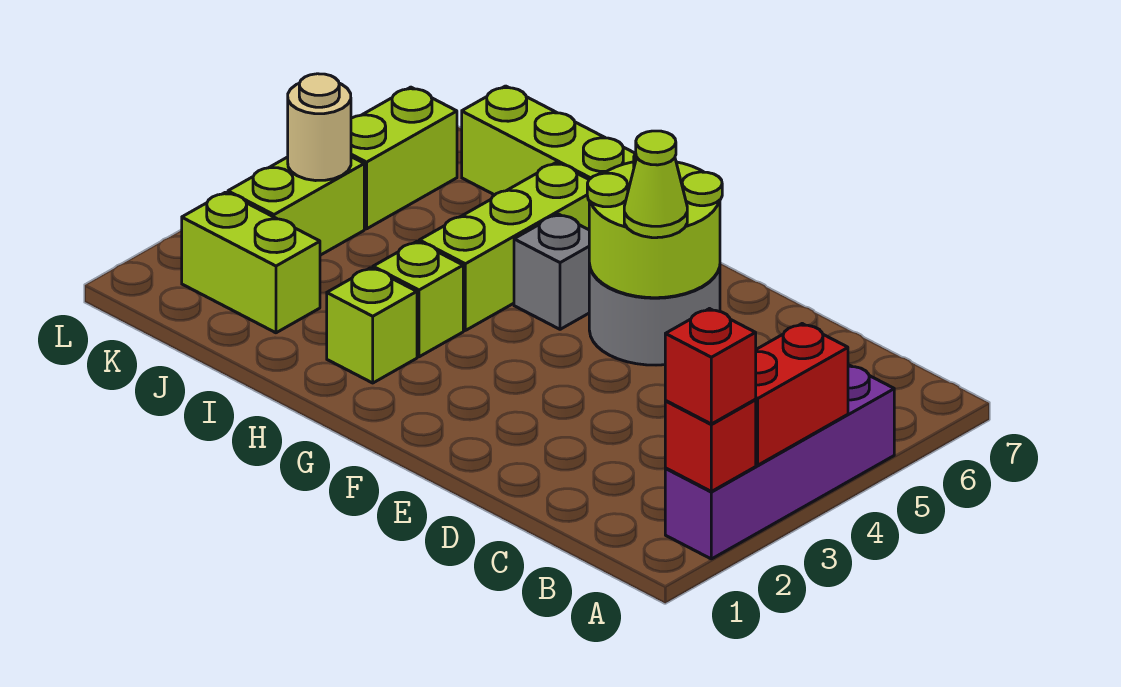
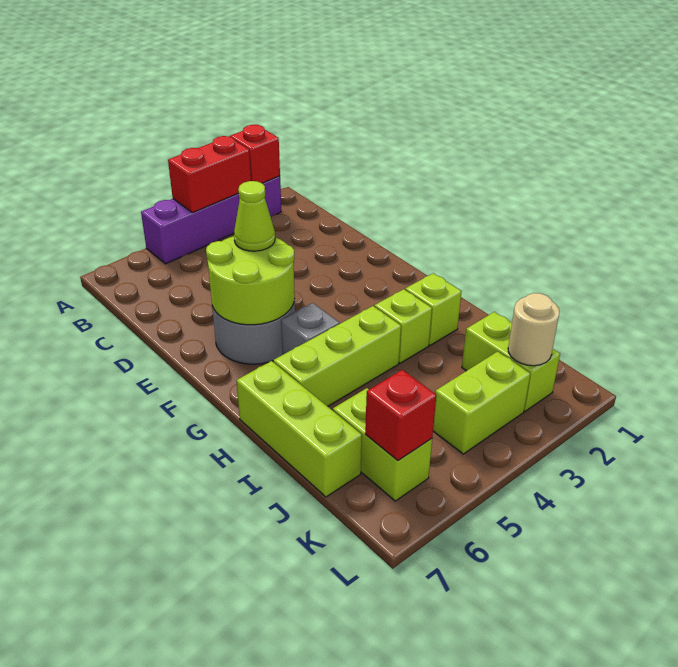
red 1x1 brick [665,309,756,424] -> red 1x1 brick moved to [365,370,436,460]
tan 1x1 round brick [288,74,351,181] -> tan 1x1 round brick moved to [508,293,559,366]
lime 1x2 brick [351,87,457,229] -> lime 1x2 brick turned to [333,388,432,501]

